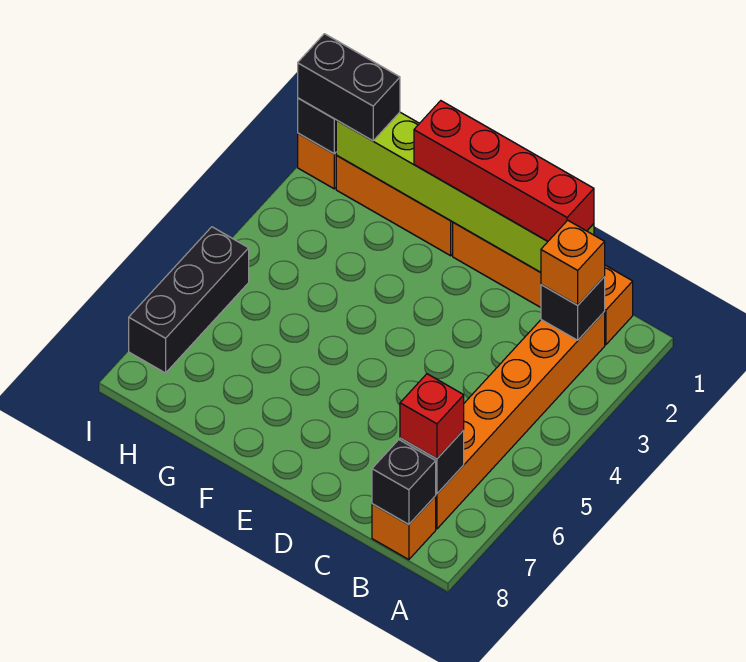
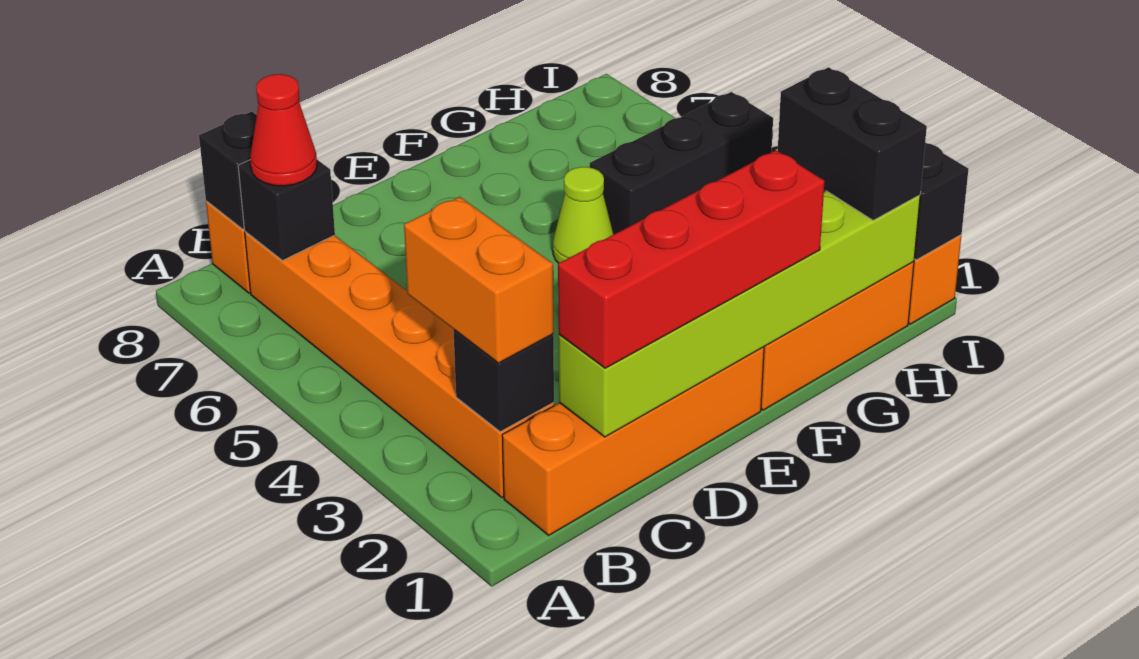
orange 1x1 brick [541,220,605,305] -> orange 1x2 brick [404,197,553,363]
red 1x1 brick [400,374,464,459] -> red 1x1 cone [250,74,317,186]
none -> lime 1x1 cone [553,167,613,263]
black 1x2 brick [298,34,400,141] -> black 1x2 brick turned to [778,67,927,220]
black 1x3 brick [129,227,249,373] -> black 1x3 brick turned to [590,92,773,235]

